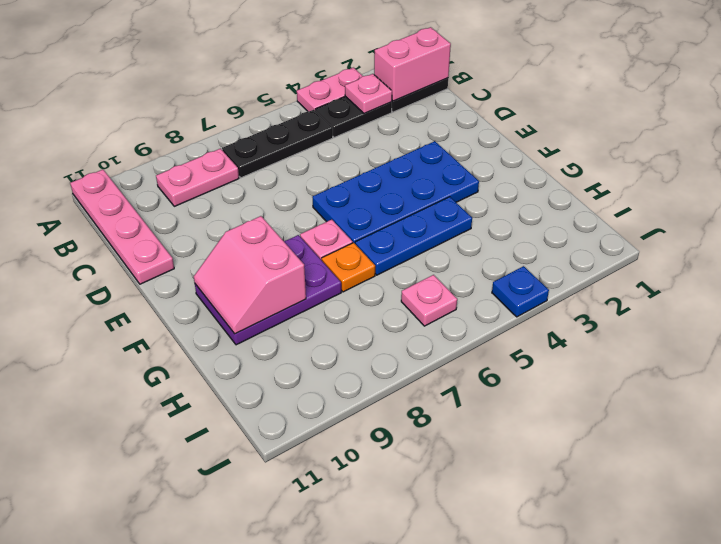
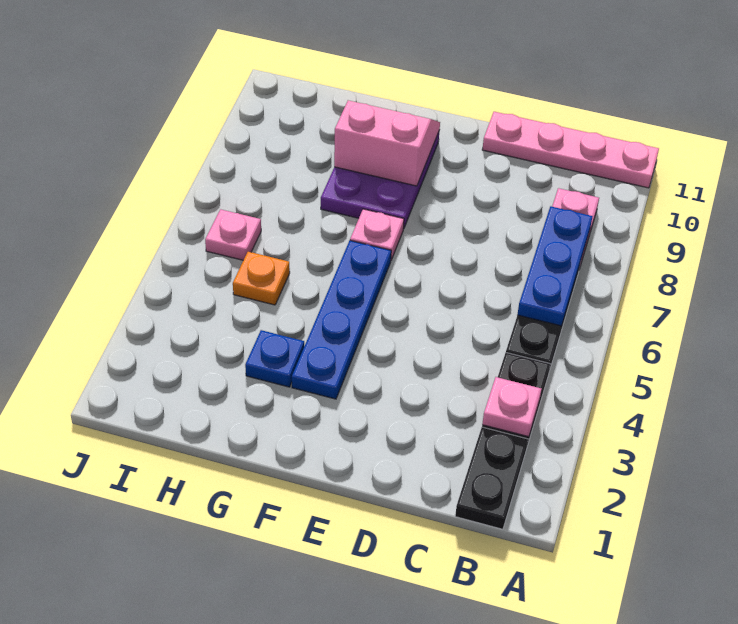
pink 1x2 plate [297,68,362,112] -> none
pink 1x2 brick [374,27,451,101] -> none
blue 2x4 plate [312,141,479,243] -> blue 1x4 plate [292,241,391,399]
blue 1x3 plate [355,197,472,275] -> blue 1x3 plate moved to [517,206,592,326]
orange 1x1 plate [322,243,375,292] -> orange 1x1 plate moved to [233,252,290,305]
blue 1x1 plate [492,266,549,317] -> blue 1x1 plate moved to [245,330,304,387]

